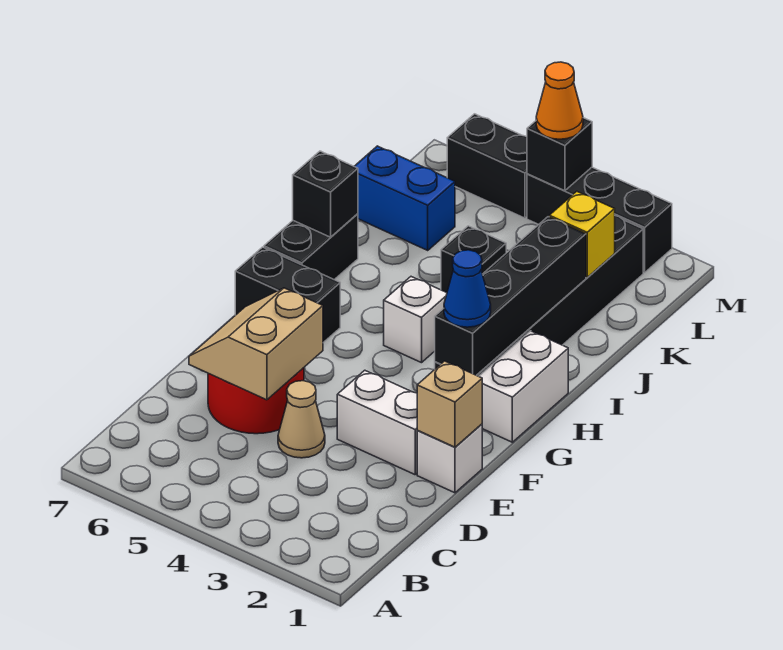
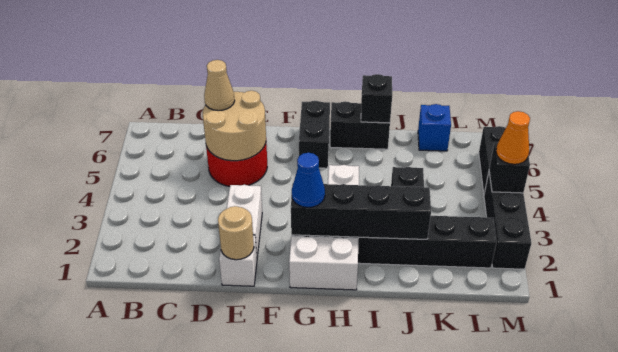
tan 1x1 cone [278,381,325,458] -> tan 1x1 cone moved to [204,60,235,111]
tan 2x2 slope [189,288,323,400] -> tan 2x2 round brick [203,91,266,161]
tan 1x1 brick [417,361,482,447] -> tan 1x1 round brick [218,206,254,260]
yellow 1x1 brick [549,191,615,278] -> none
blue 1x2 brick [354,146,455,250] -> blue 1x1 brick [418,104,451,151]

